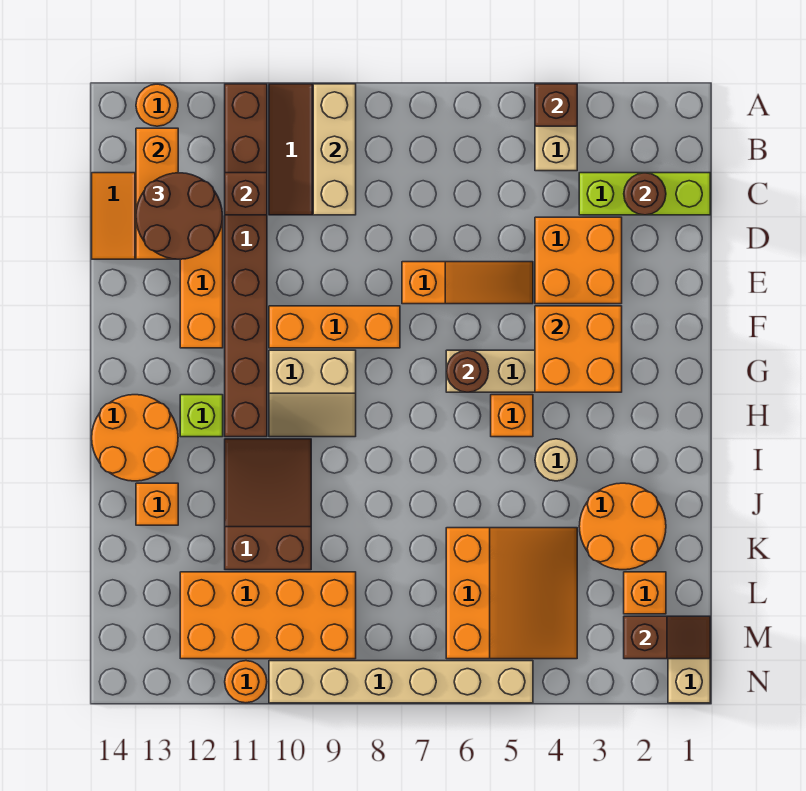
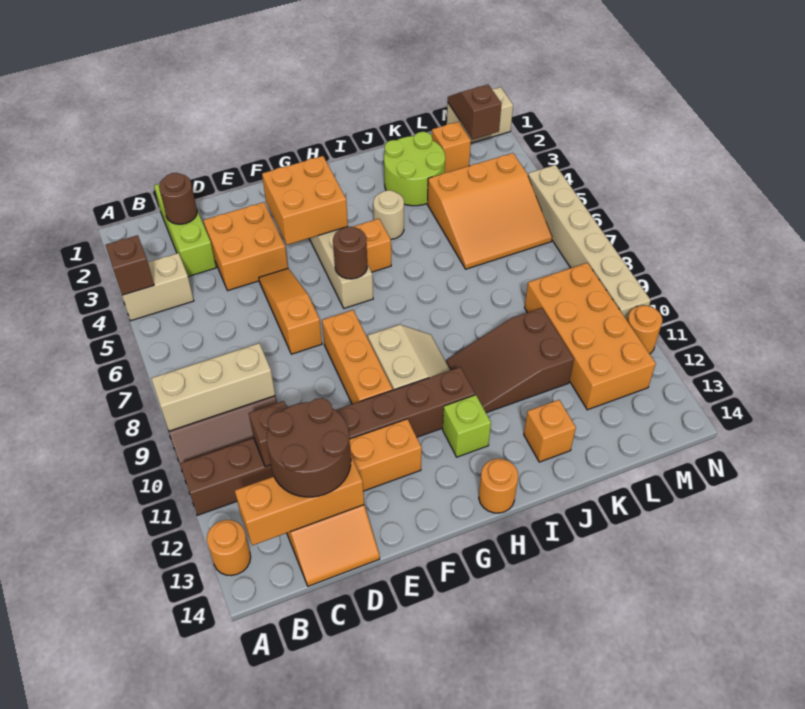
orange 2x2 round brick [92,395,178,481] -> orange 1x1 round brick [479,459,518,513]
orange 2x2 round brick [579,483,666,570] -> lime 2x2 round brick [384,132,445,206]
orange 3x3 slope [446,528,577,659] -> orange 3x3 slope turned to [427,153,552,269]

